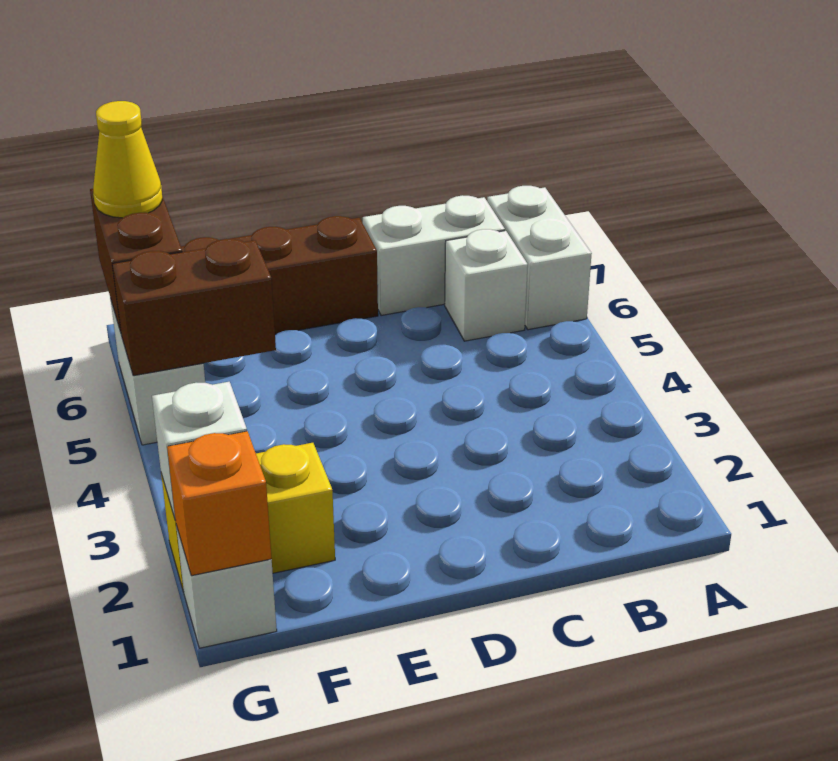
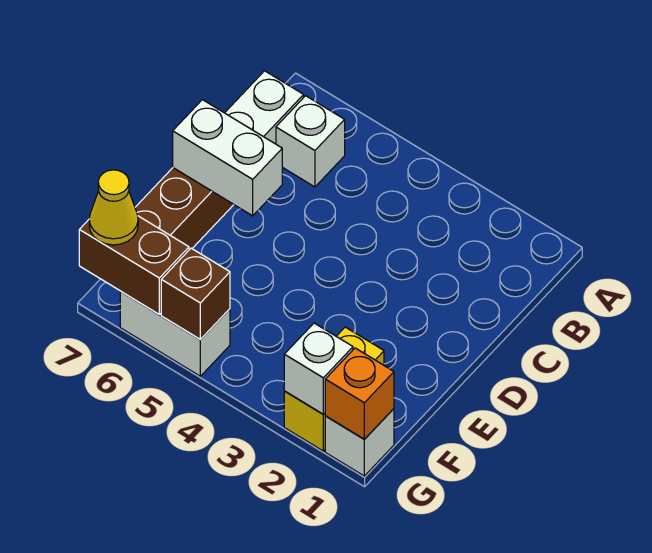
white 1x2 brick [487,186,592,330] -> white 1x2 brick moved to [173,100,282,216]
brown 1x2 brick [112,239,276,376] -> brown 1x1 brick [161,248,230,339]

